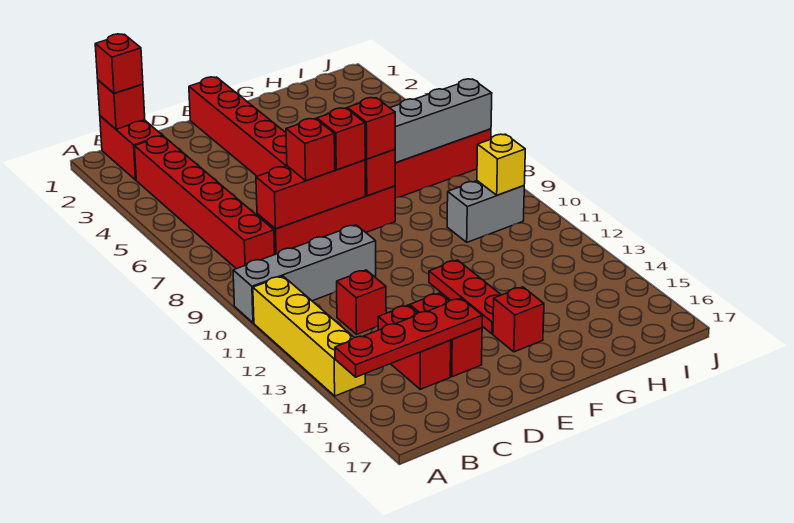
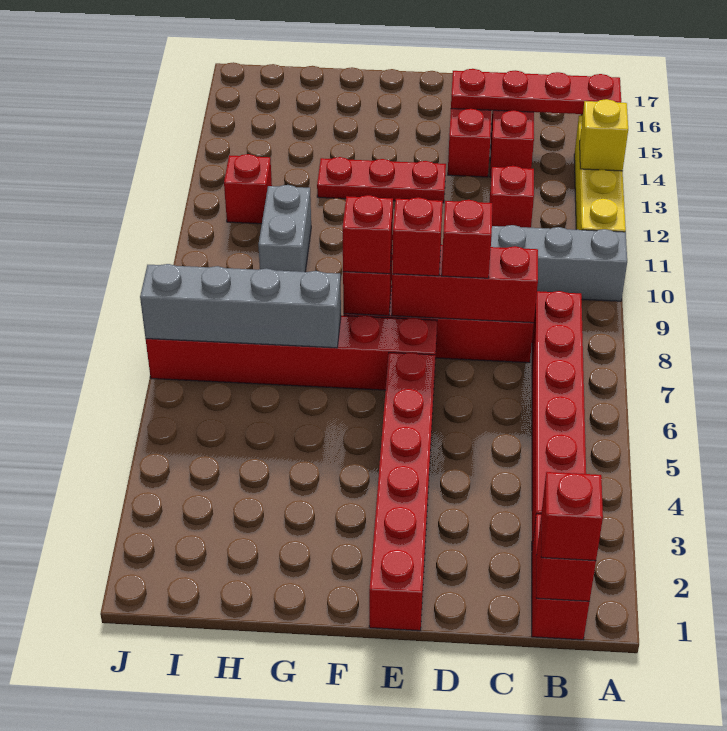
red 1x3 plate [429,260,501,334] -> red 1x3 plate turned to [317,157,446,203]
red 1x1 brick [493,287,544,352] -> red 1x1 brick moved to [224,154,272,224]
grey 1x2 brick [447,181,524,242] -> grey 1x2 brick turned to [258,185,311,272]
yellow 1x1 brick [477,134,525,195] -> yellow 1x1 brick moved to [580,99,628,171]

